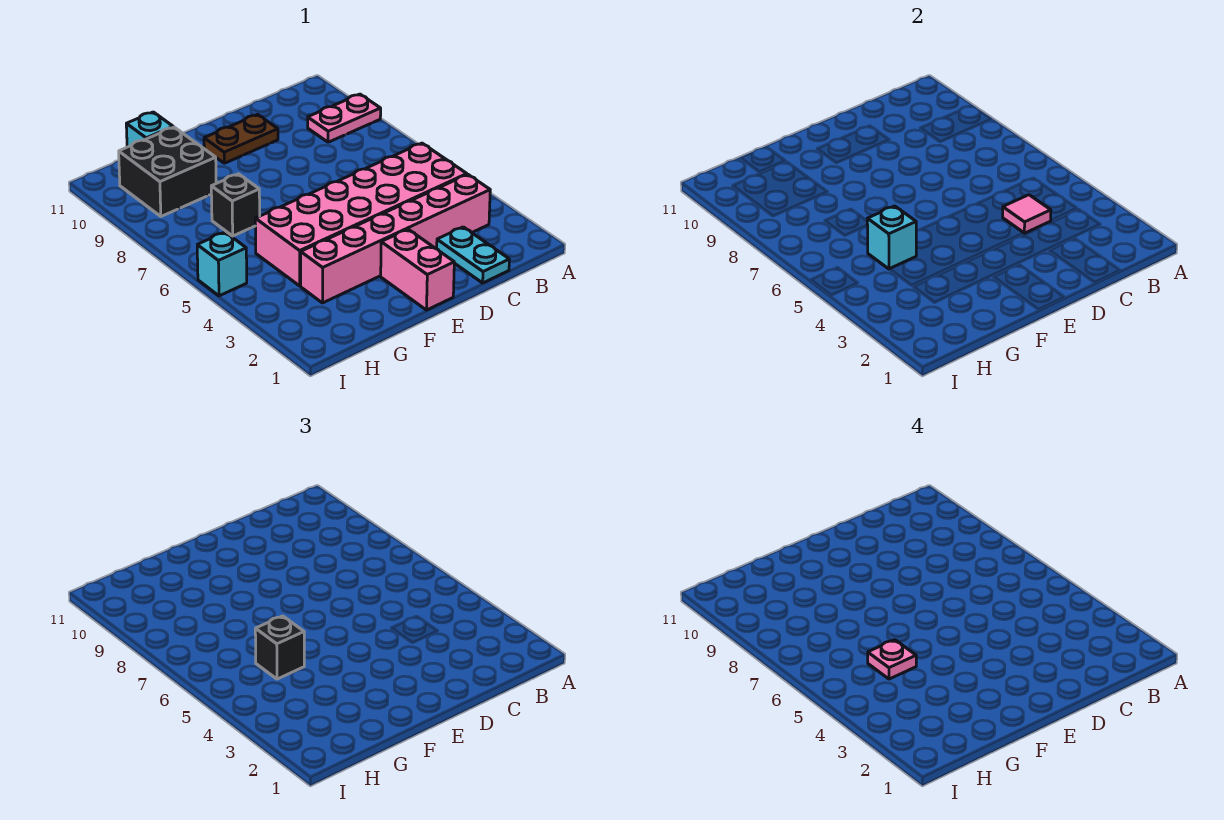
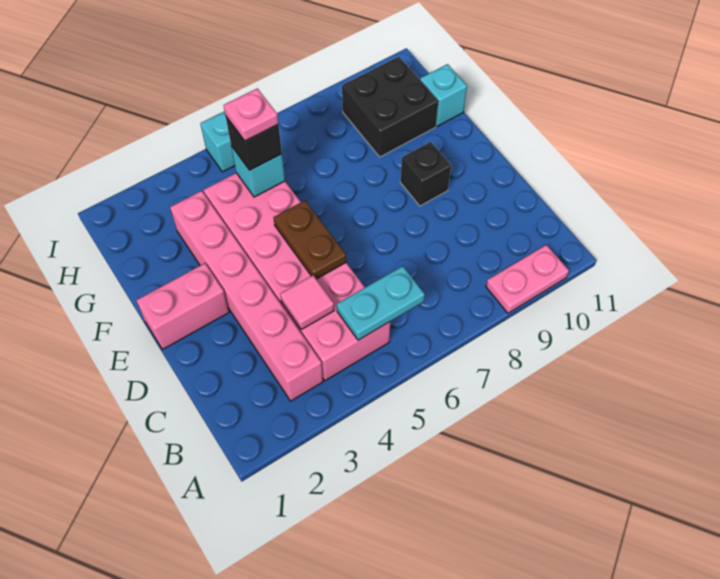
pink 1x2 plate [308,94,381,142] -> pink 1x2 plate turned to [486,245,569,313]
cyan 1x2 plate [437,227,509,283] -> cyan 1x2 plate moved to [337,266,425,340]
brown 1x2 plate [204,115,278,163] -> brown 1x2 plate moved to [273,201,346,279]
black 1x1 brick [211,174,260,236] -> black 1x1 brick moved to [400,142,451,206]

